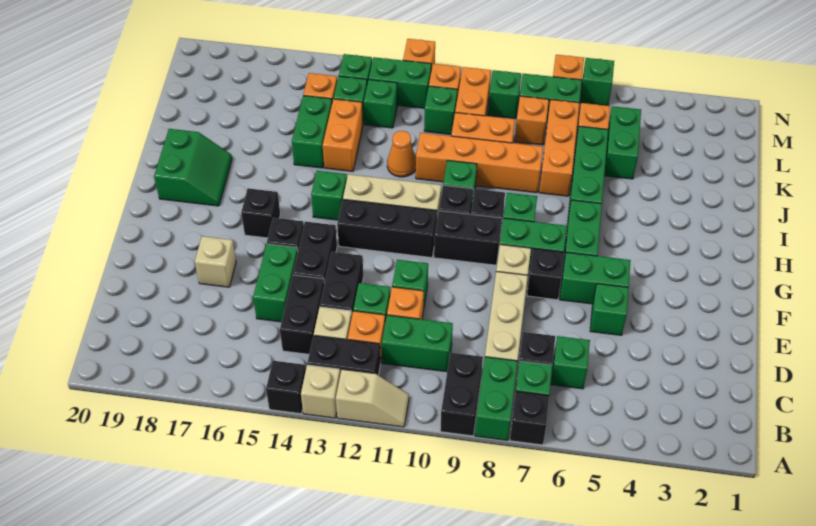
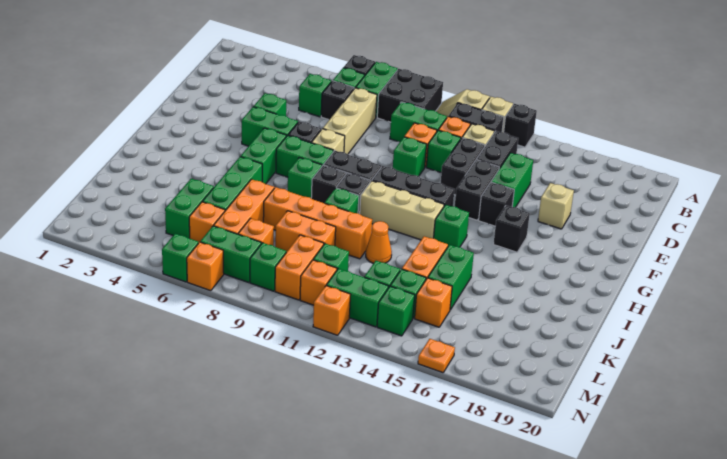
black 1x2 brick [440,353,483,436] -> black 2x2 brick [377,69,443,122]
green 2x2 slope [154,129,232,206] -> none
none -> orange 1x1 plate [418,339,455,373]

